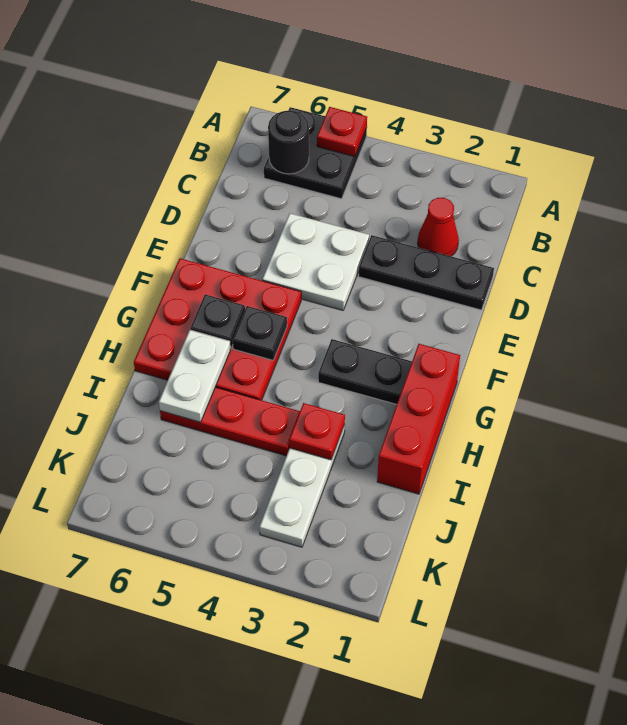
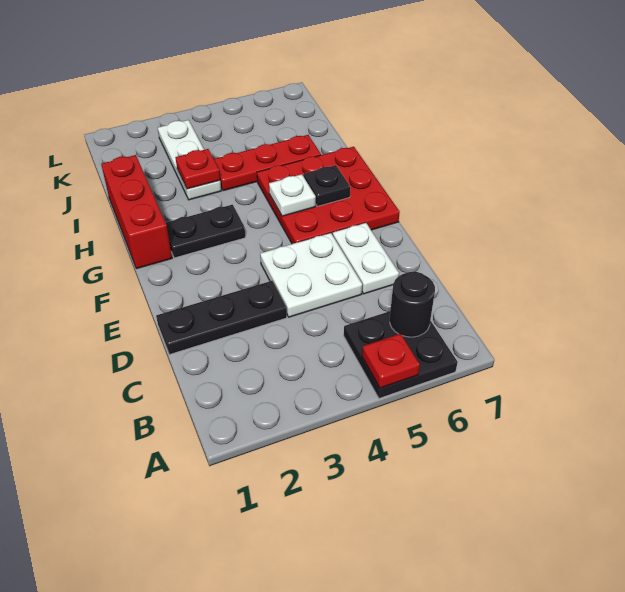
red 1x1 cone [418,198,459,256] -> none
black 1x1 plate [233,306,287,361] -> white 1x1 plate [269,174,316,216]
white 1x2 plate [159,330,230,422] -> white 1x2 plate moved to [333,223,399,294]

